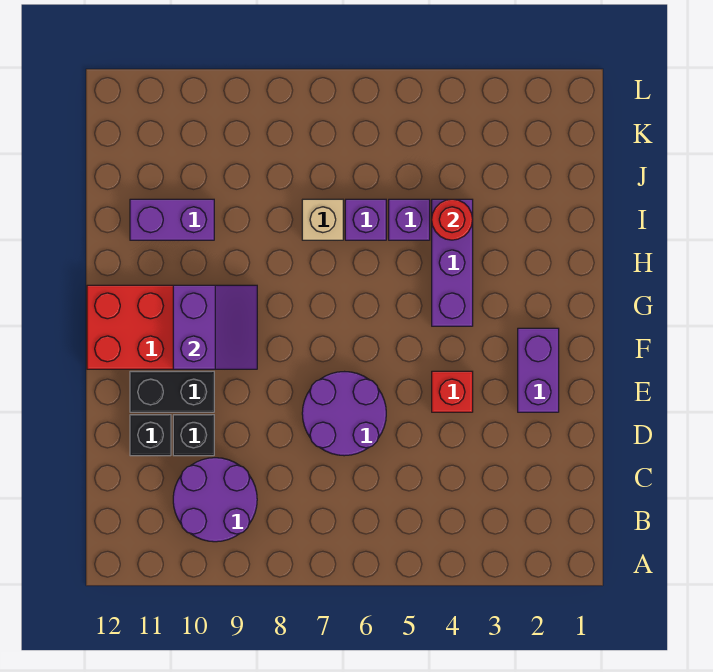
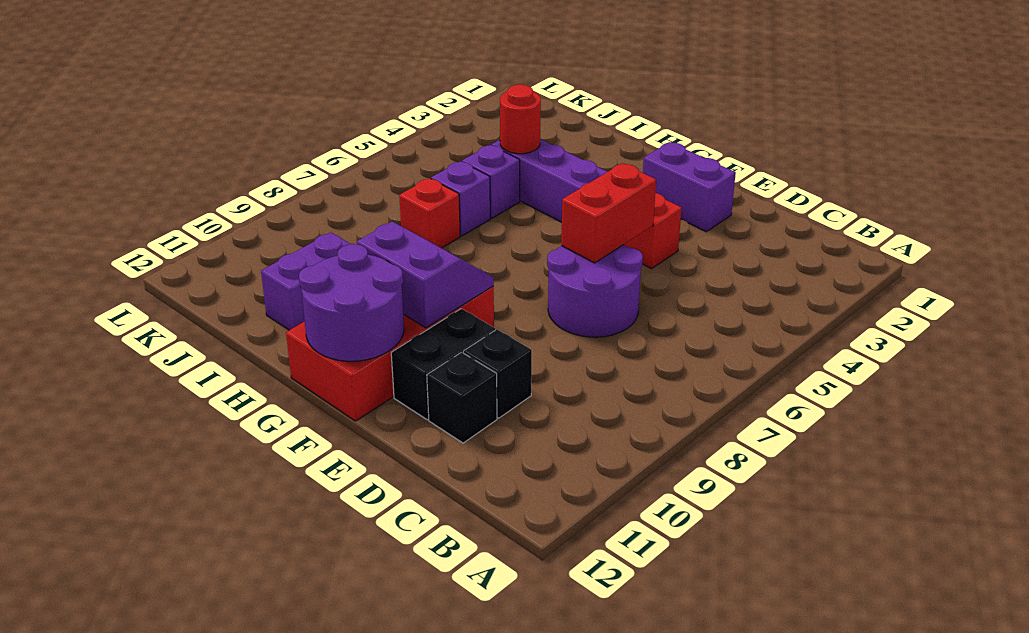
purple 2x2 round brick [173,458,257,542] -> purple 2x2 round brick moved to [299,244,404,361]
none -> red 1x2 brick [561,163,656,263]
tan 1x1 brick [302,199,343,240] -> red 1x1 brick [399,178,460,248]

